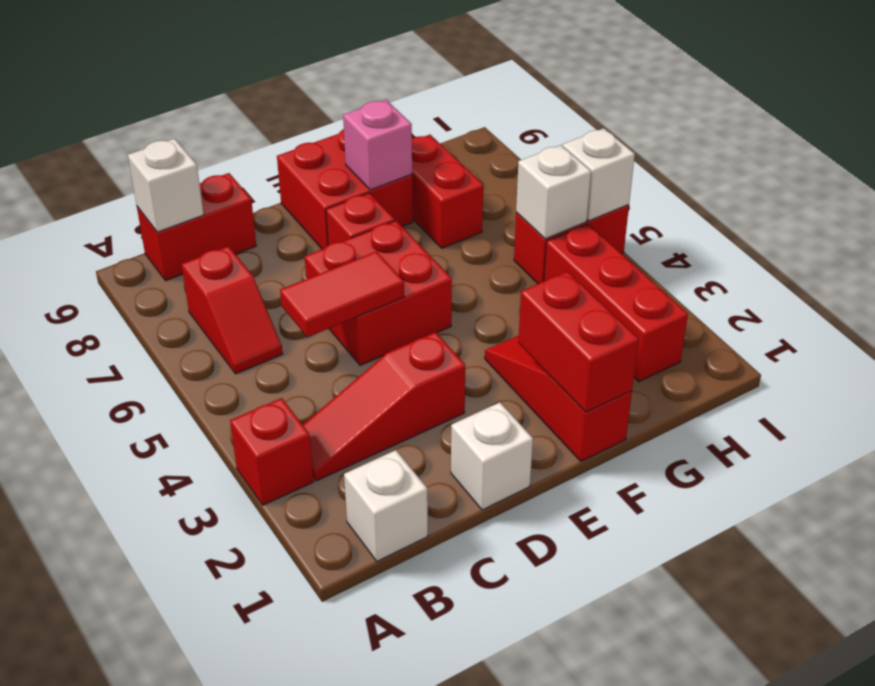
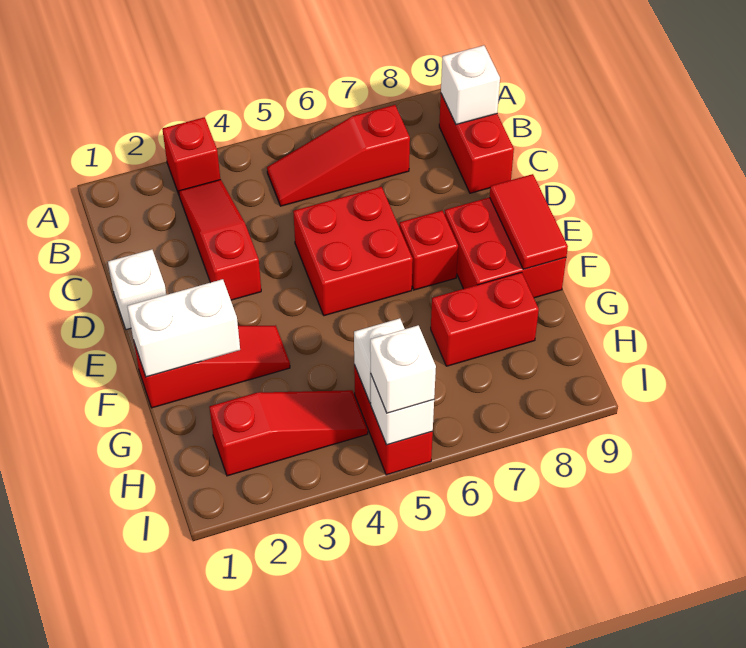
white 1x1 brick [344,450,428,561] -> white 1x1 brick moved to [370,325,436,413]
red 1x2 slope [182,246,283,374] -> red 1x3 slope [267,105,410,206]
red 1x2 tile [280,251,404,337] -> red 1x2 tile moved to [490,174,568,269]
red 1x2 brick [518,271,639,412] -> white 1x2 brick [127,279,240,377]
pink 1x1 brick [343,100,412,190] -> none
red 1x3 brick [544,224,688,382] -> red 1x3 slope [210,390,368,476]

